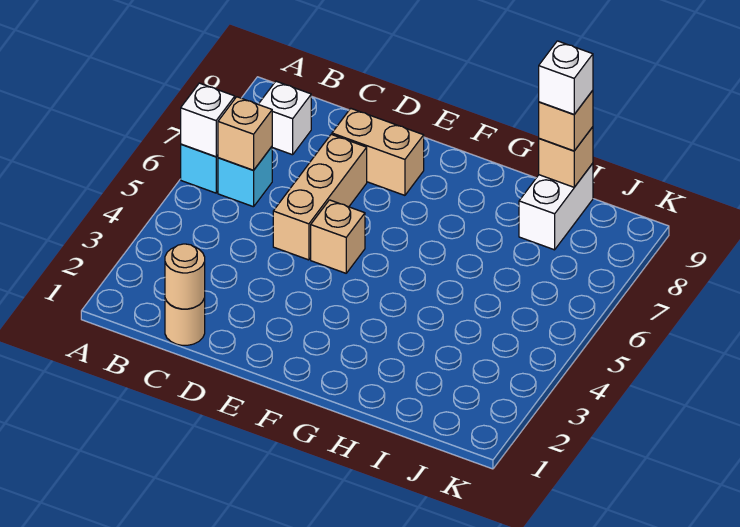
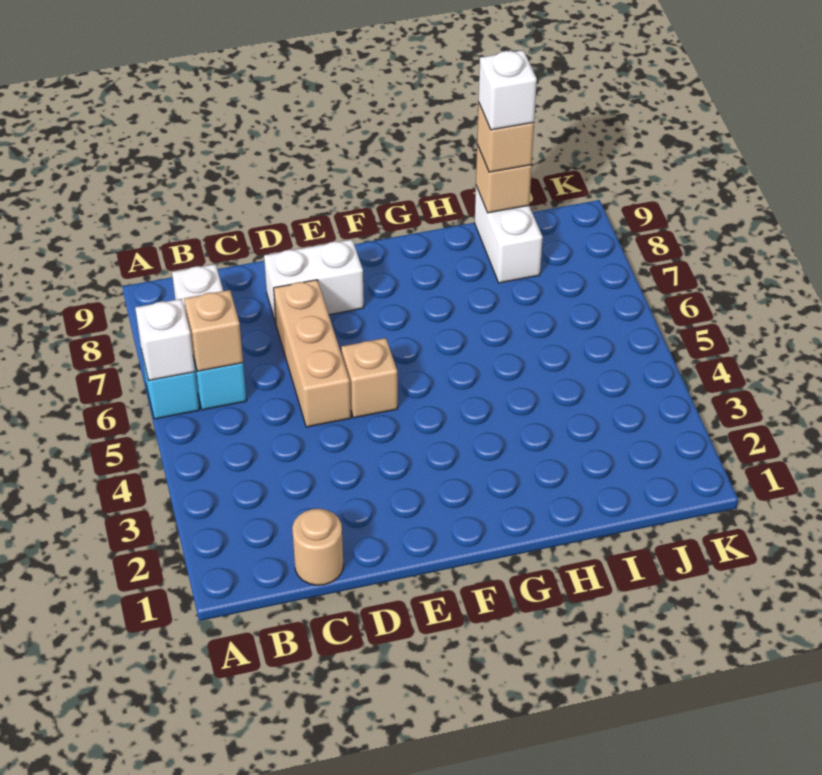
tan 1x1 round brick [165,244,205,309] -> none
tan 1x2 brick [332,108,424,195] -> white 1x2 brick [264,239,364,323]

